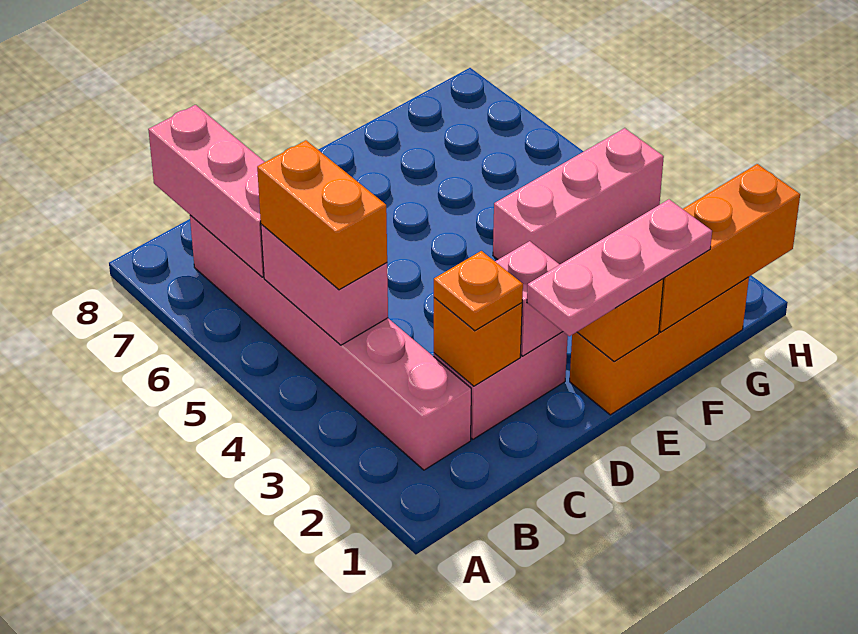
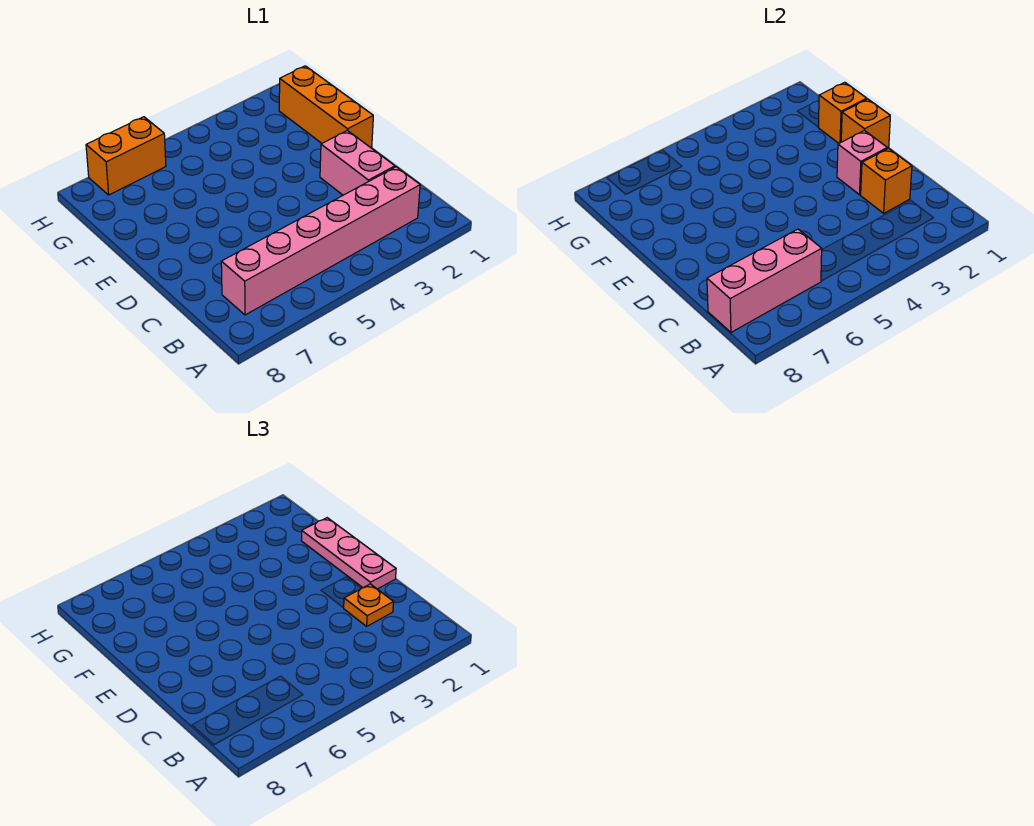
pink 1x2 brick [261,224,388,345] -> none
orange 1x2 brick [257,140,387,290] -> orange 1x2 brick moved to [86,117,166,195]
orange 1x3 brick [659,164,800,332] -> orange 1x1 brick [818,82,867,143]
pink 1x3 brick [493,128,664,264] -> none

